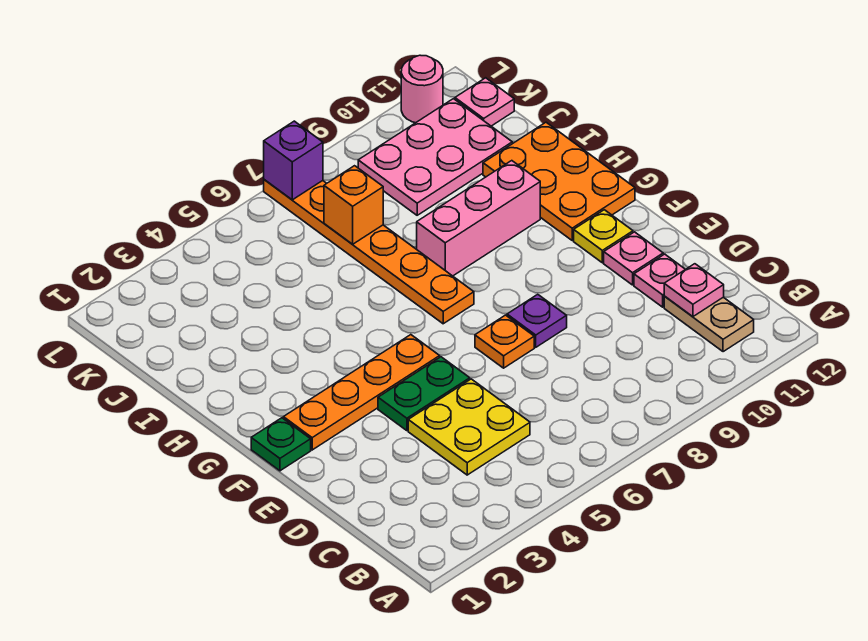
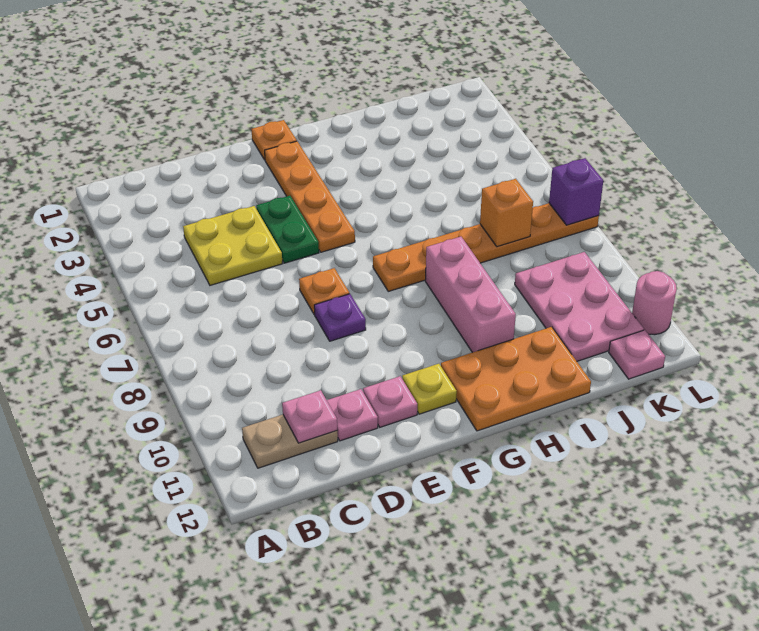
green 1x1 plate [251,418,311,471] -> orange 1x1 plate [251,120,297,160]

